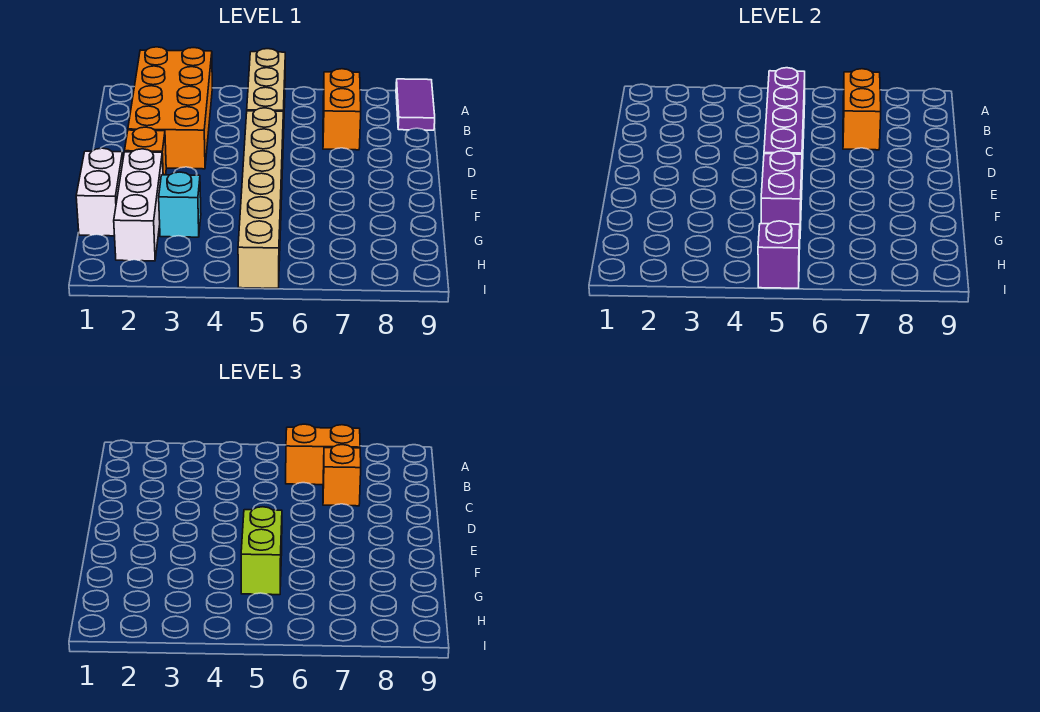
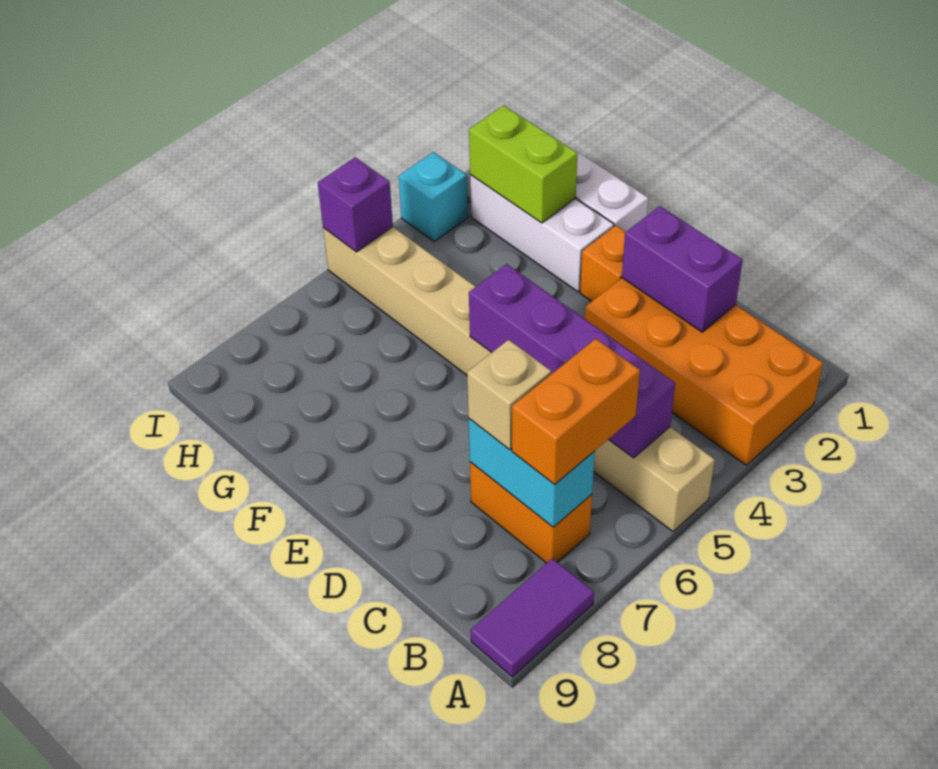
purple 1x2 tile [396,79,435,130] -> purple 1x2 tile turned to [471,558,594,677]
orange 1x2 brick [843,69,881,150] -> cyan 1x2 brick [469,419,595,527]
orange 1x1 brick [323,445,361,506] -> tan 1x1 brick [467,340,551,450]
purple 1x2 brick [761,151,802,230] -> purple 1x2 brick moved to [622,206,743,332]
lime 1x2 brick [241,507,282,595] -> lime 1x2 brick moved to [469,105,578,223]
cyan 1x1 brick [159,172,201,237] -> cyan 1x1 brick moved to [399,152,468,241]

